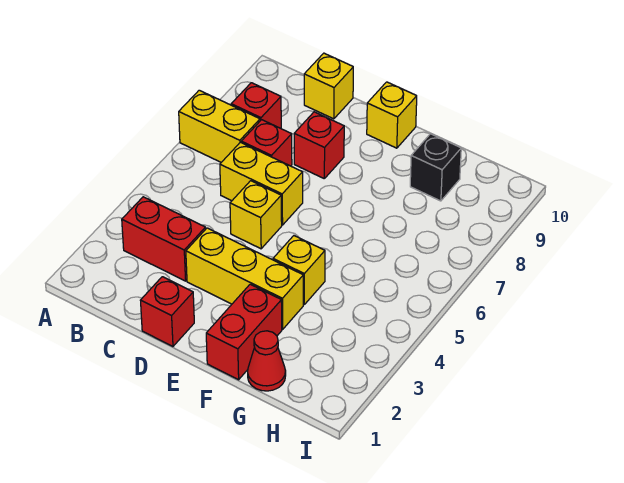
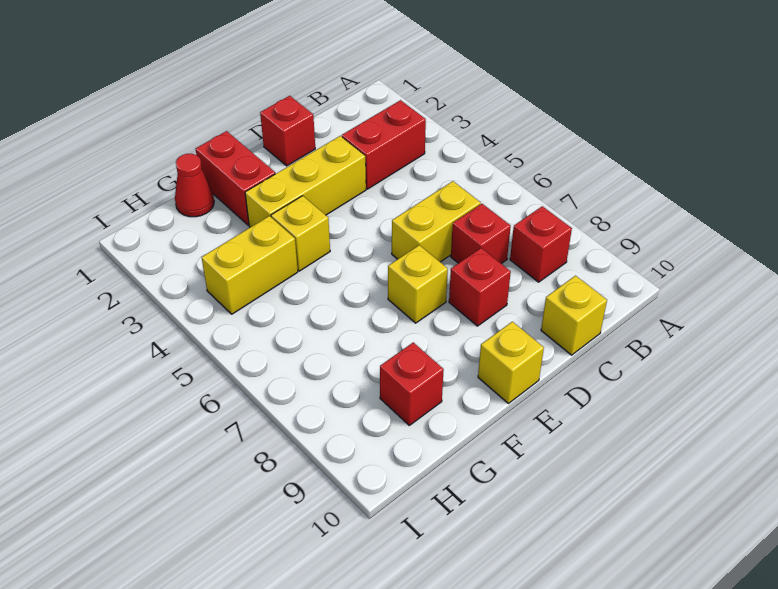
yellow 1x2 brick [179,90,260,162] -> yellow 1x2 brick moved to [202,216,298,314]
yellow 1x1 brick [230,181,282,249] -> yellow 1x1 brick moved to [388,245,448,323]
black 1x1 brick [410,134,461,201] -> red 1x1 brick [380,343,444,425]

